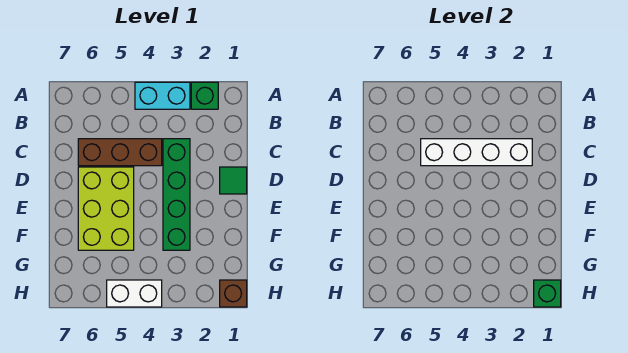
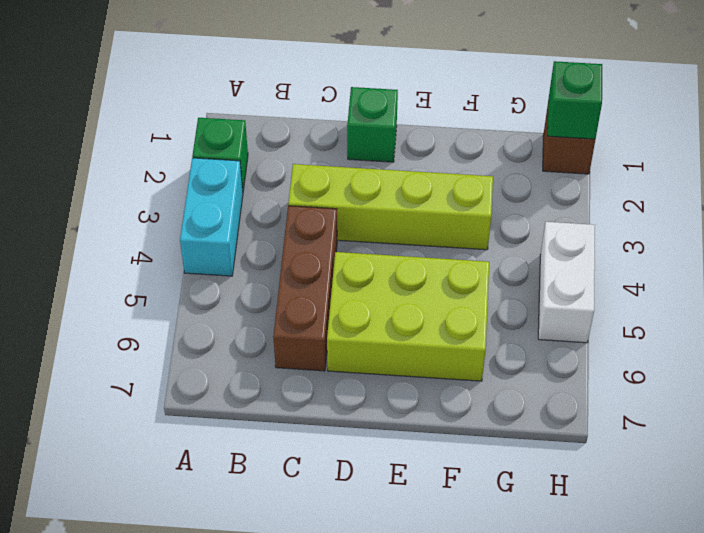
white 1x4 brick [421,139,532,166] -> none
green 1x4 brick [163,139,190,250] -> lime 1x4 brick [288,164,493,250]
green 1x1 tile [220,167,247,194] -> green 1x1 brick [347,87,398,162]

